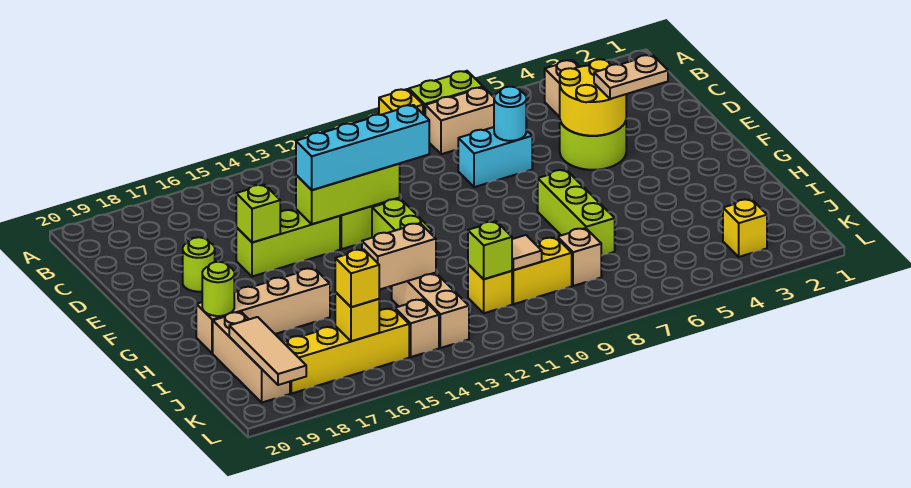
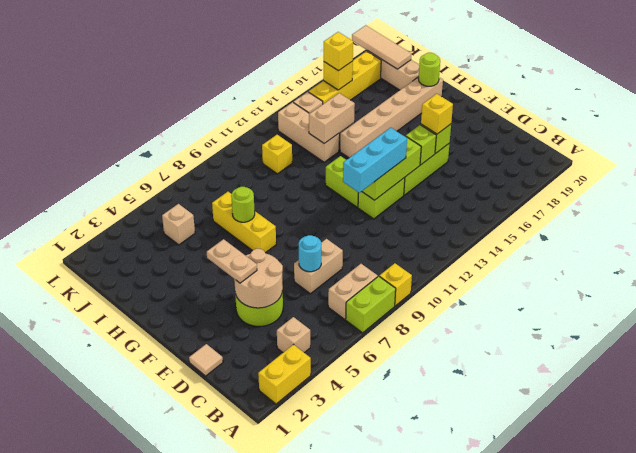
yellow 2x2 round brick [560,59,626,136] -> tan 2x2 round brick [234,249,283,308]
cyan 1x2 brick [458,127,532,187] -> tan 1x2 brick [294,239,343,294]
tan 1x2 plate [594,55,668,99] -> tan 1x2 plate turned to [207,239,257,283]
cyan 1x4 brick [296,105,429,190] -> cyan 1x3 brick [343,128,407,193]
lime 1x1 round brick [183,237,215,292] -> lime 1x1 round brick moved to [231,187,255,222]
lime 1x3 brick [538,170,615,256] -> yellow 1x3 brick [212,192,276,253]
tan 1x4 brick [196,268,330,353] -> tan 1x6 brick [340,77,443,158]
tan 1x1 brick [557,228,601,286] -> tan 1x1 brick moved to [162,204,195,245]
yellow 1x2 brick [512,237,572,304] -> yellow 1x2 brick moved to [258,344,311,404]
tan 1x1 tile [512,235,542,270] -> tan 1x1 tile moved to [189,344,223,376]
lime 1x1 brick [468,221,512,279] -> lime 1x1 brick moved to [406,125,436,165]
yellow 1x1 brick [723,199,767,257] -> yellow 1x1 brick moved to [421,94,453,134]

